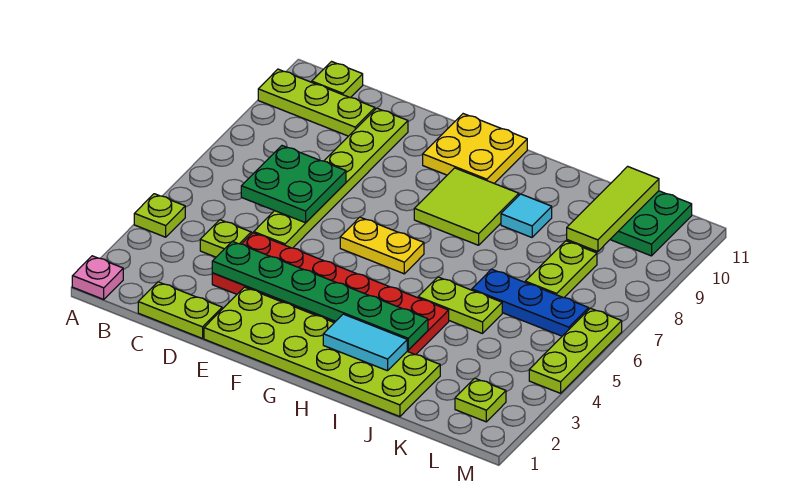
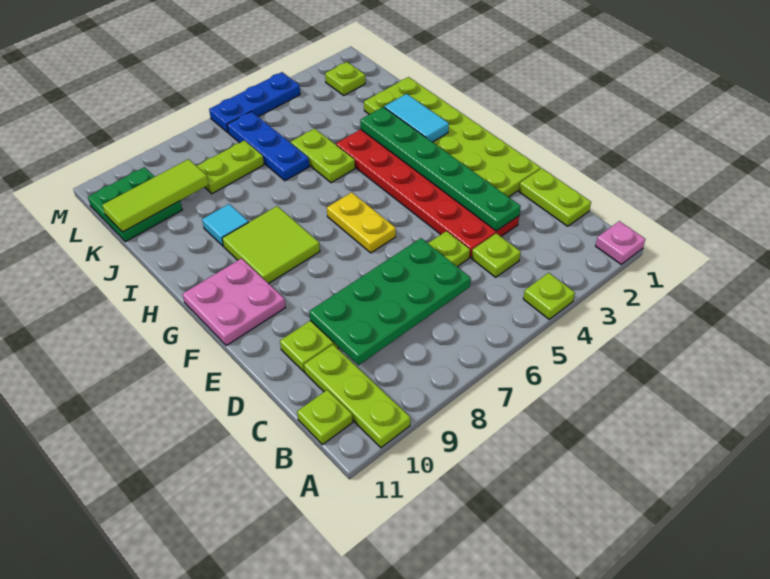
green 2x2 plate [241,146,346,223] -> green 2x4 plate [309,238,471,365]
yellow 2x2 plate [423,114,527,183] -> pink 2x2 plate [183,258,286,346]
lime 1x3 plate [529,308,622,393] -> blue 1x3 plate [209,72,300,132]

